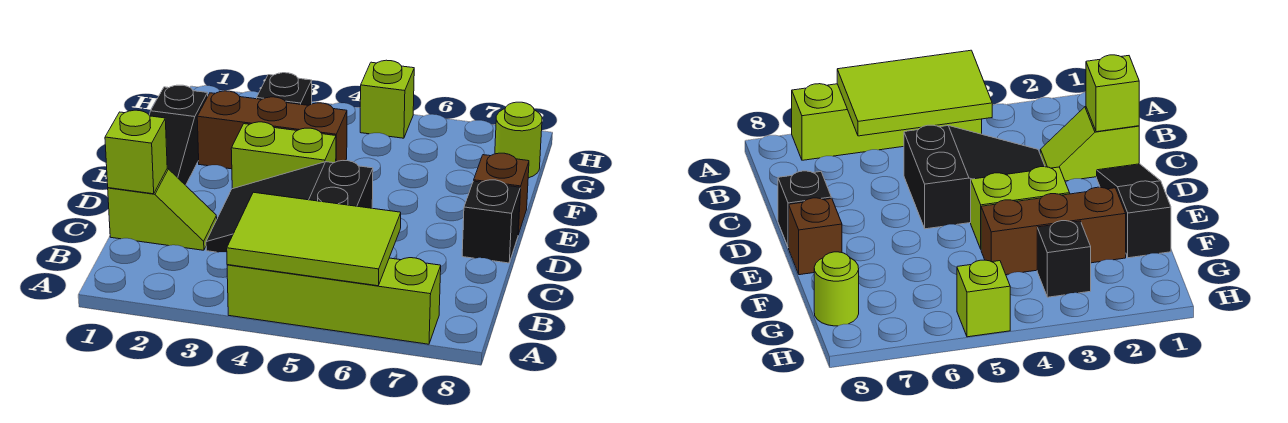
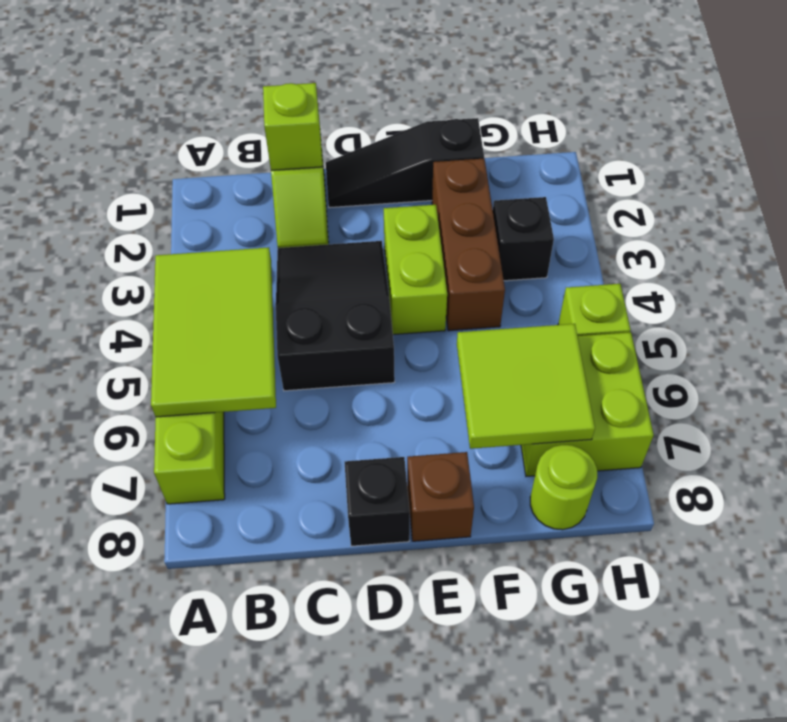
none -> lime 2x2 tile [457,324,595,449]
none -> lime 2x2 brick [521,332,654,476]

